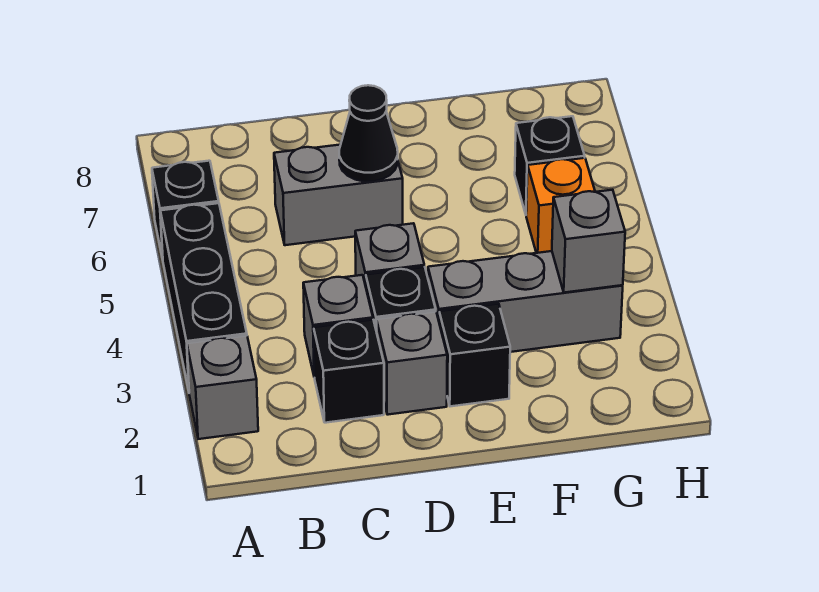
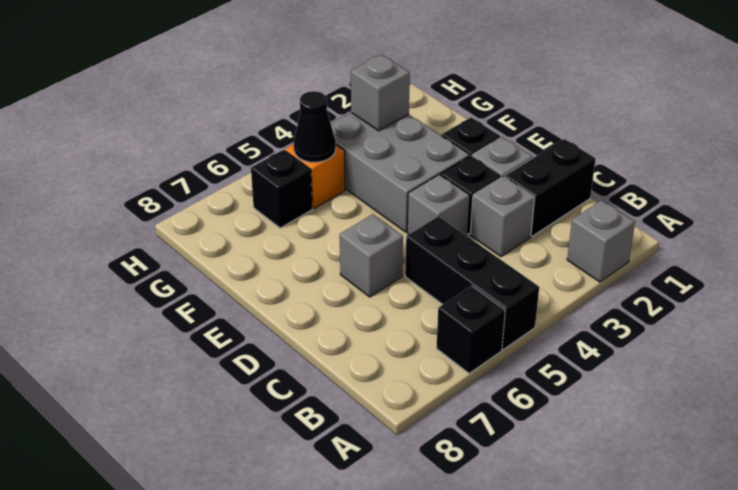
black 1x3 brick [160,203,247,391] -> black 1x3 brick turned to [405,216,539,349]
black 1x1 brick [314,320,384,423] -> black 1x2 brick [505,139,596,236]
grey 1x2 brick [274,145,403,245] -> grey 1x1 brick [340,214,403,297]
black 1x1 cone [339,85,398,182] -> black 1x1 cone moved to [294,91,336,162]
grey 1x3 brick [428,251,623,352] -> grey 2x3 brick [331,113,470,232]

